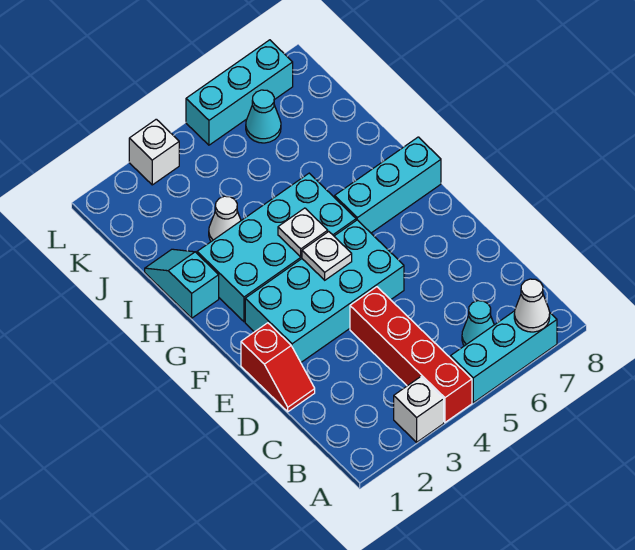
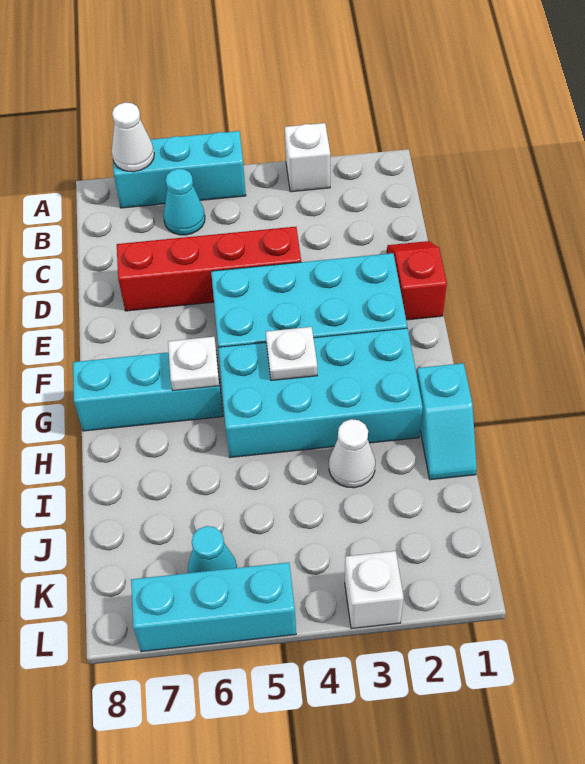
red 1x4 brick [350,287,472,422] -> red 1x4 brick turned to [117,227,301,311]
white 1x1 plate [302,232,352,280] -> white 1x1 plate moved to [168,337,219,391]

